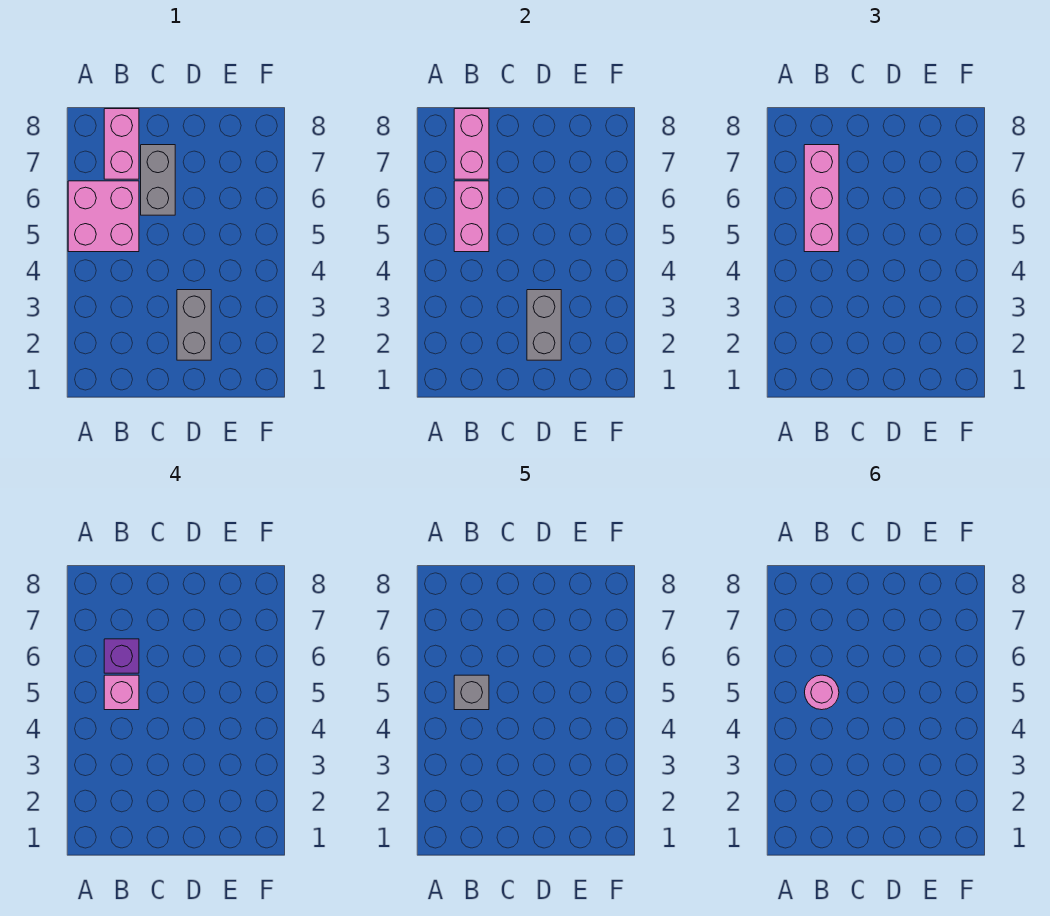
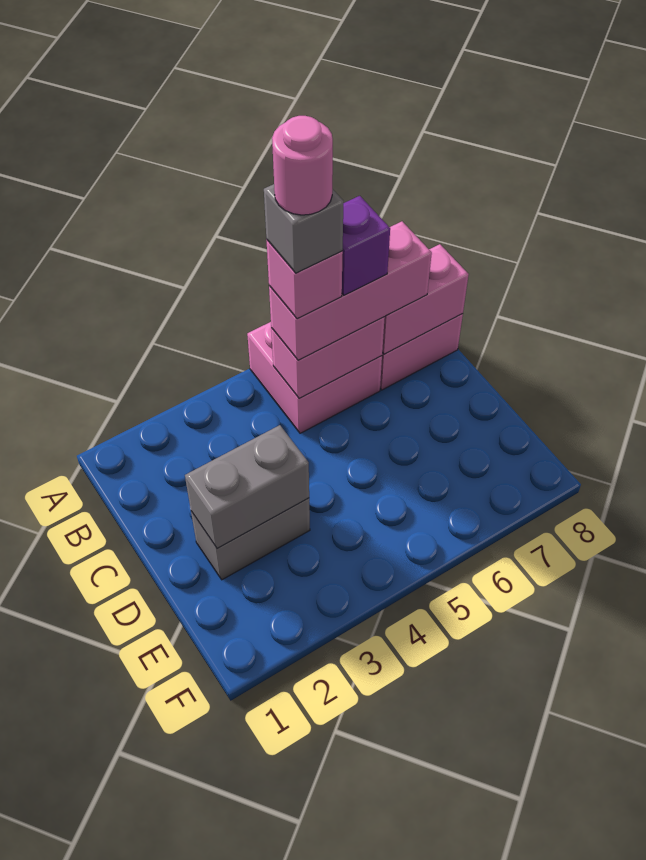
grey 1x2 brick [141,145,175,215] -> none

